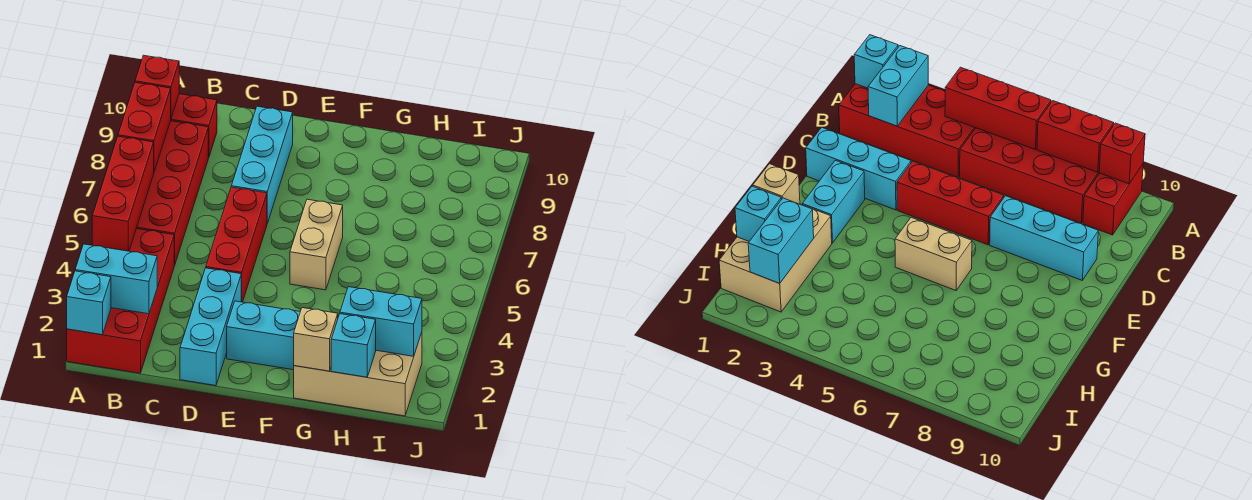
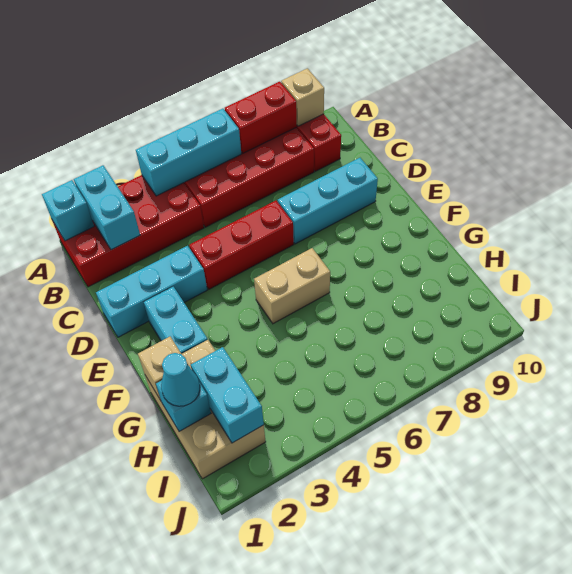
red 1x3 brick [92,136,154,251] -> cyan 1x3 brick [136,109,241,196]
red 1x1 brick [135,55,179,118] -> tan 1x1 brick [281,68,324,126]
none -> cyan 1x1 cone [161,353,200,406]

